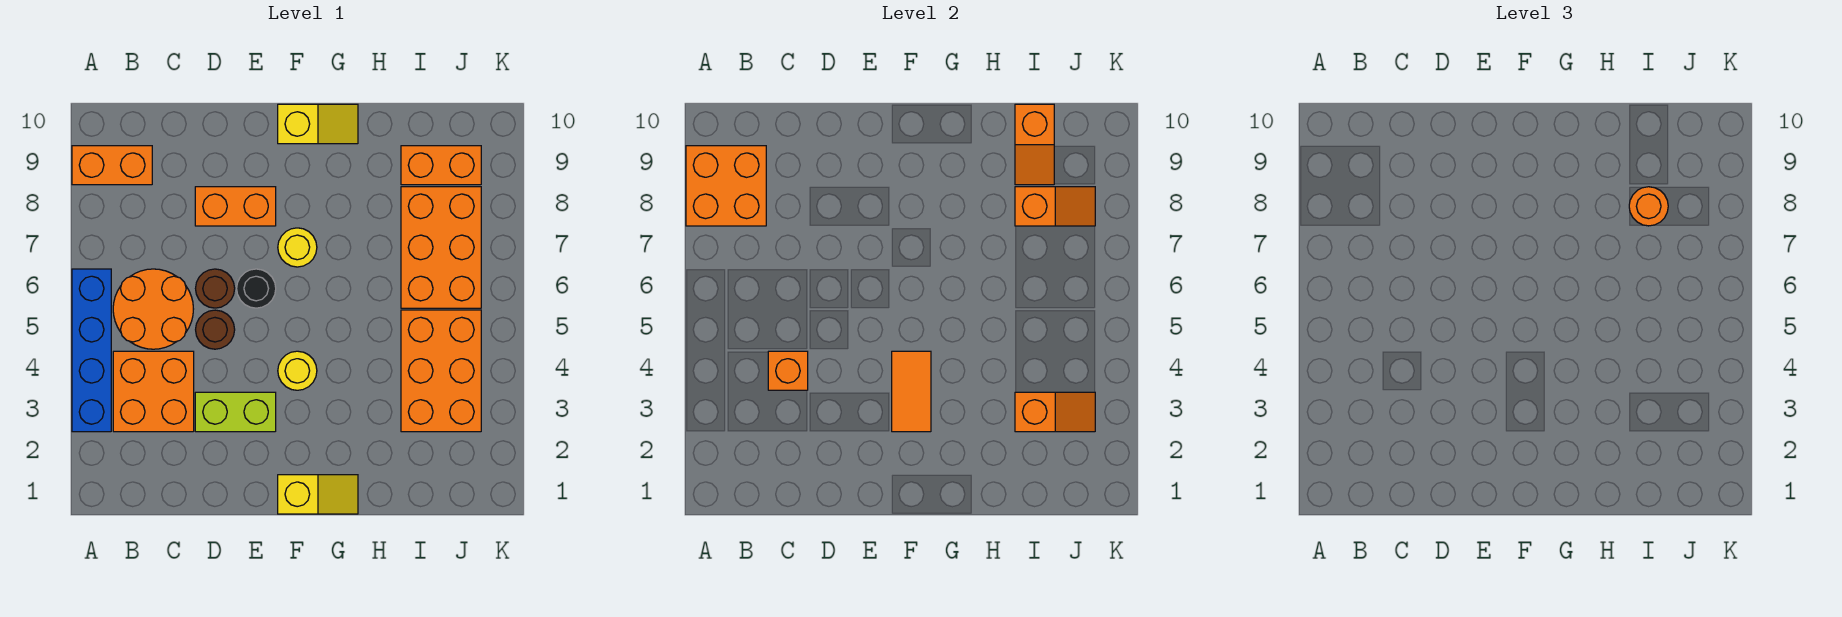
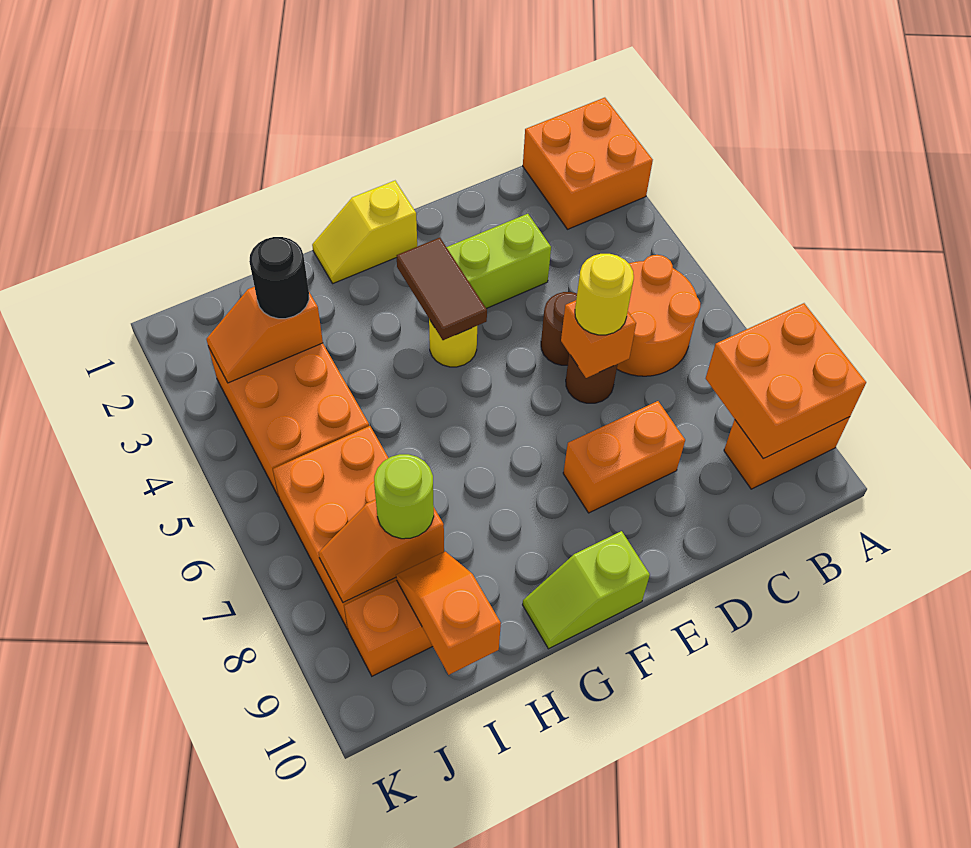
blue 1x4 brick [72,269,111,432] -> none
orange 2x2 brick [113,351,194,432] -> orange 2x2 brick moved to [523,98,653,229]
orange 1x1 brick [768,351,808,390] -> orange 1x1 brick moved to [561,300,636,378]
black 1x1 round brick [237,269,276,308] -> black 1x1 round brick moved to [249,237,309,319]
orange 1x2 tile [892,351,931,432] -> brown 1x2 tile [397,238,487,340]
yellow 1x1 round brick [278,228,317,267] -> yellow 1x1 round brick moved to [575,254,634,335]
yellow 1x2 slope [278,104,358,144] -> lime 1x2 slope [523,531,650,649]
orange 1x1 round brick [1629,187,1668,226] -> lime 1x1 round brick [374,454,434,539]

